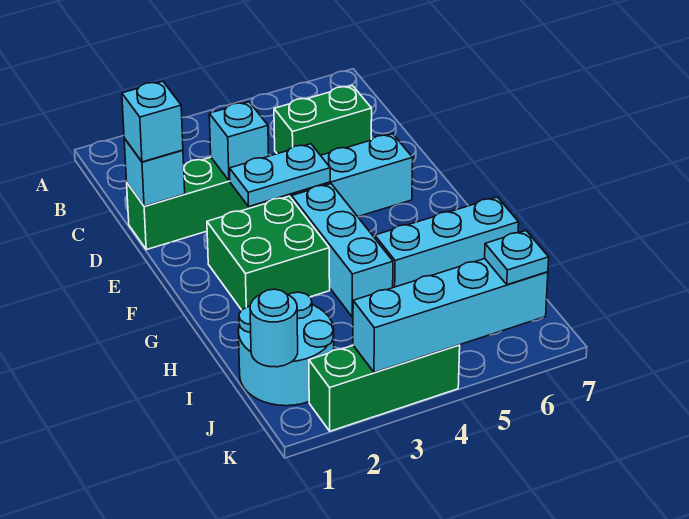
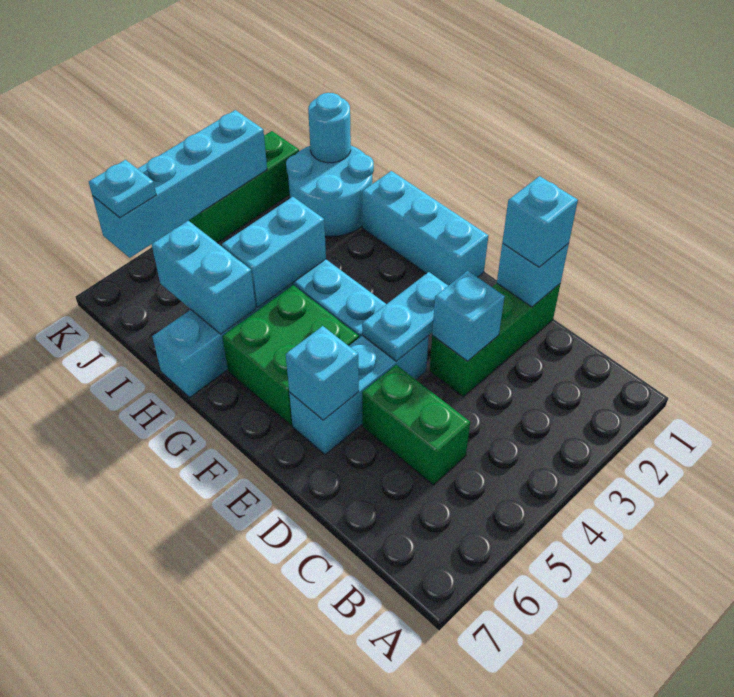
green 1x2 brick [274,86,372,155] -> green 1x2 brick turned to [362,365,470,485]
none -> cyan 1x1 brick [286,326,359,420]
none -> cyan 1x3 brick [362,171,488,286]
green 2x2 brick [207,196,330,310] -> green 2x2 brick moved to [222,285,359,425]
none -> cyan 1x2 brick [222,197,326,307]
none -> cyan 1x2 brick [152,221,256,334]

